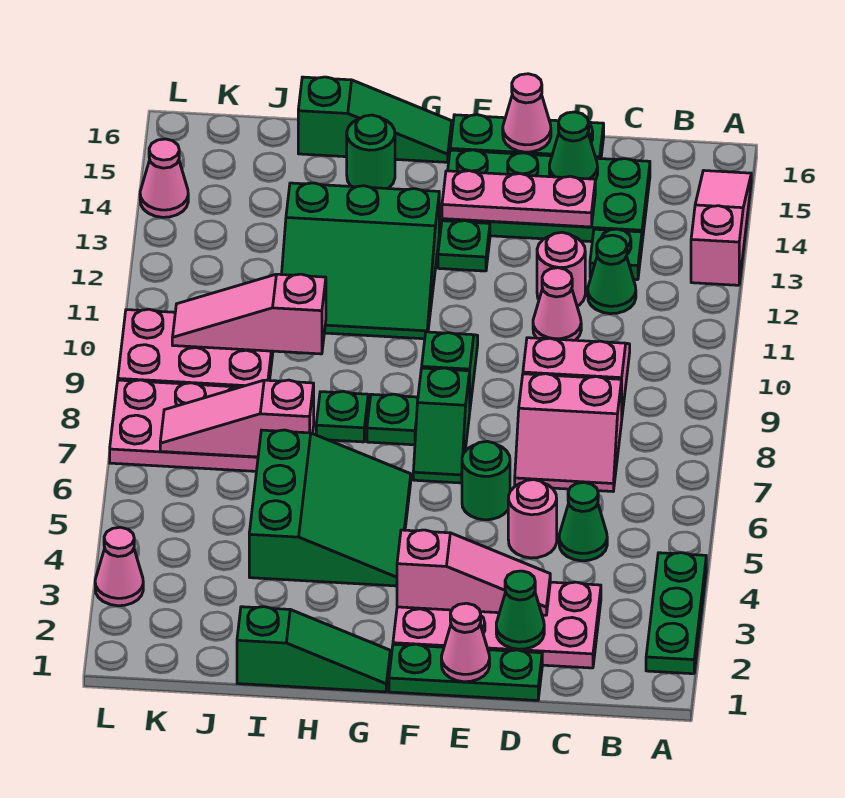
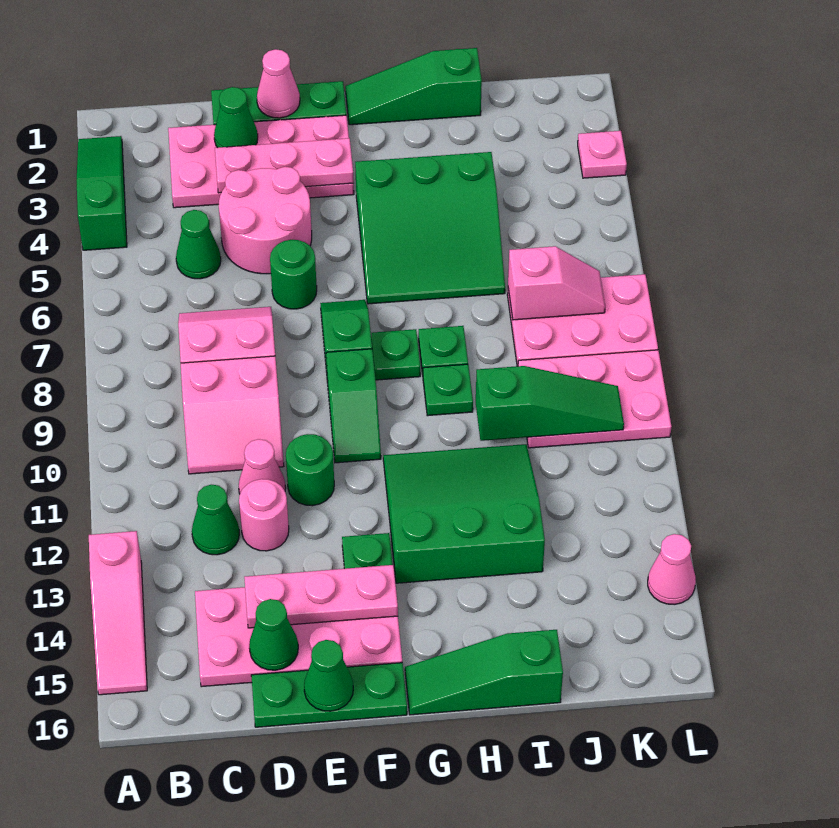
green 1x3 plate [646,553,706,674] -> green 1x3 slope [77,136,127,250]
green 1x1 plate [590,229,642,280] -> green 1x1 plate moved to [423,364,473,416]
green 2x4 plate [442,150,650,242] -> pink 2x4 plate [195,587,402,687]
pink 1x3 slope [397,530,550,615] -> pink 1x3 plate [215,138,354,193]
pink 1x1 round brick [508,480,557,558] -> pink 2x2 round brick [219,167,312,274]
pink 1x1 cone [503,74,551,152] -> green 1x1 cone [304,640,353,711]
green 3x3 slope [249,430,411,586] -> green 3x3 slope turned to [355,152,505,304]
green 1x1 round brick [347,115,395,189] -> green 1x1 round brick moved to [286,434,334,506]
pink 1x3 slope [160,380,314,457] -> pink 1x2 slope [508,246,605,320]
pink 1x3 slope [172,274,326,354] -> green 1x3 slope [476,366,624,441]
pink 1x1 cone [95,527,143,606] -> pink 1x1 plate [578,131,627,178]

